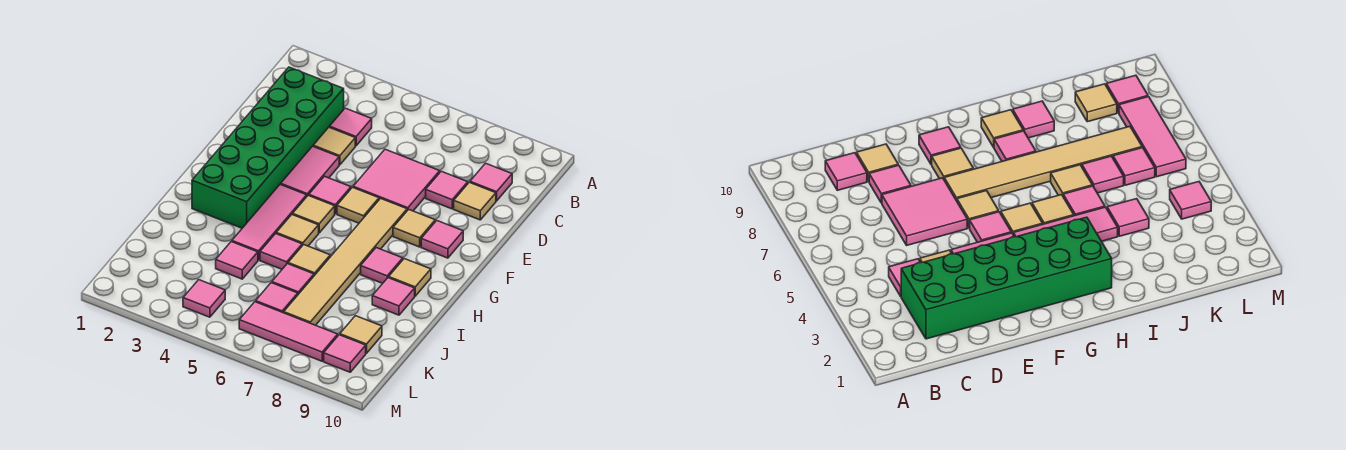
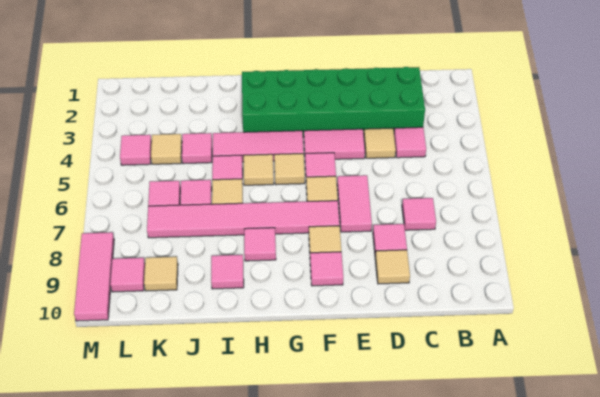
pink 1x1 tile [470,163,512,201] -> pink 1x1 tile moved to [402,198,436,230]
pink 2x2 tile [353,149,440,211] -> pink 1x2 tile [337,175,372,232]
tan 1x6 tile [284,198,407,325] -> pink 1x6 tile [147,201,340,238]
tan 1x1 tile [389,259,431,296] -> tan 1x1 tile moved to [151,134,182,164]
pink 1x3 tile [239,302,338,361] -> pink 1x3 tile moved to [74,232,114,321]

